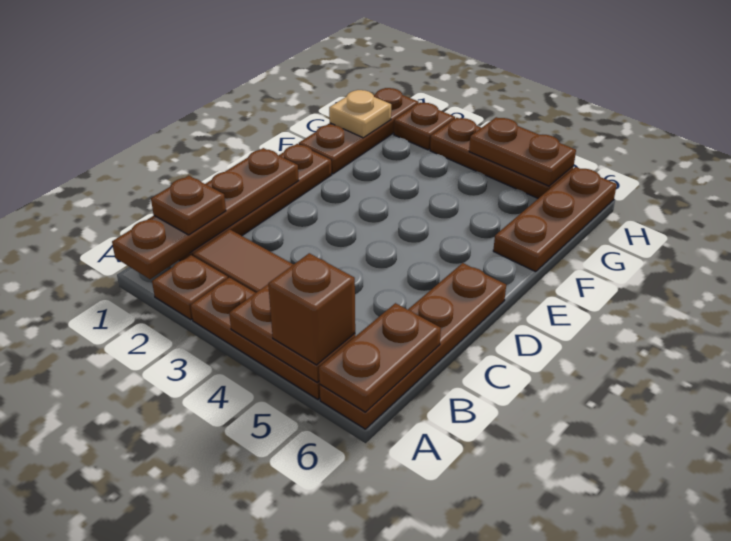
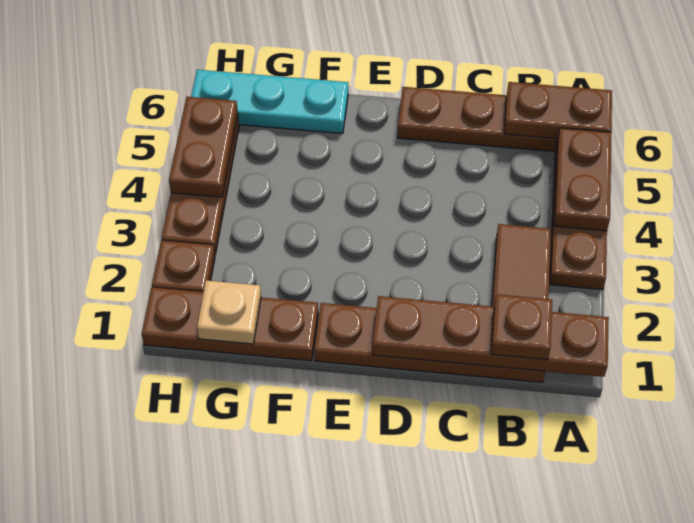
brown 1x1 plate [152,255,228,320] -> none
brown 1x1 brick [268,253,355,365] -> none
brown 1x3 plate [493,167,617,272] -> cyan 1x3 plate [191,70,348,134]

